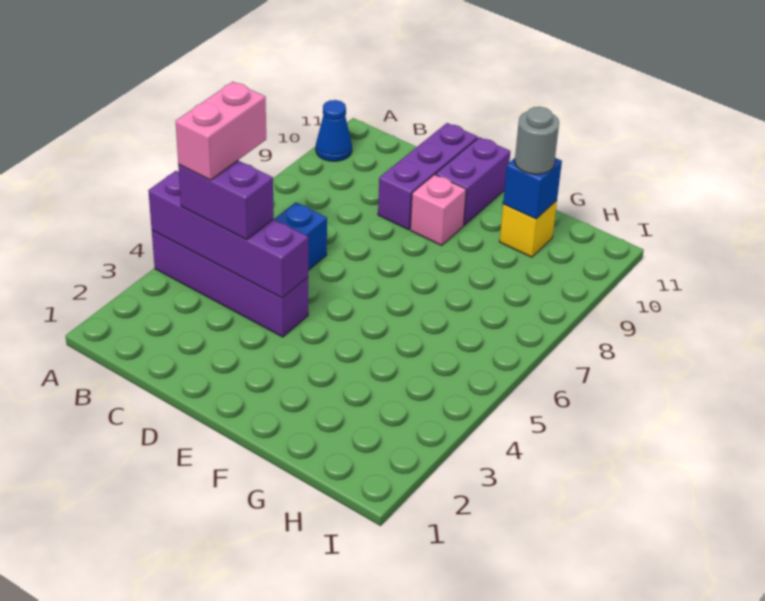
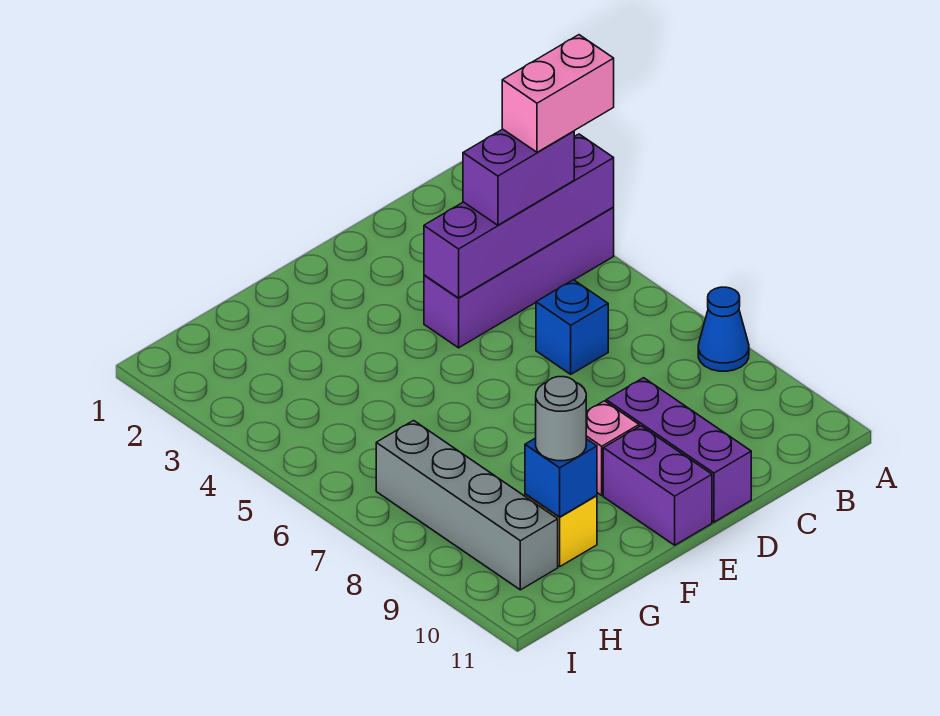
blue 1x1 cone [316,100,352,161] -> blue 1x1 cone moved to [698,287,749,371]
pink 1x2 brick [176,82,266,180] -> pink 1x2 brick turned to [502,35,614,152]
none -> grey 1x4 brick [376,421,558,590]

